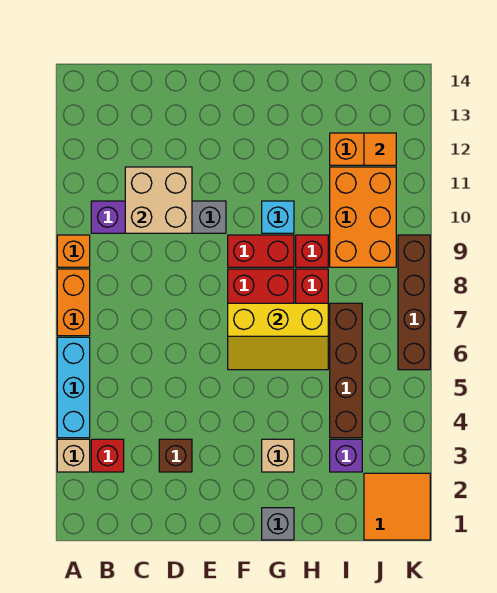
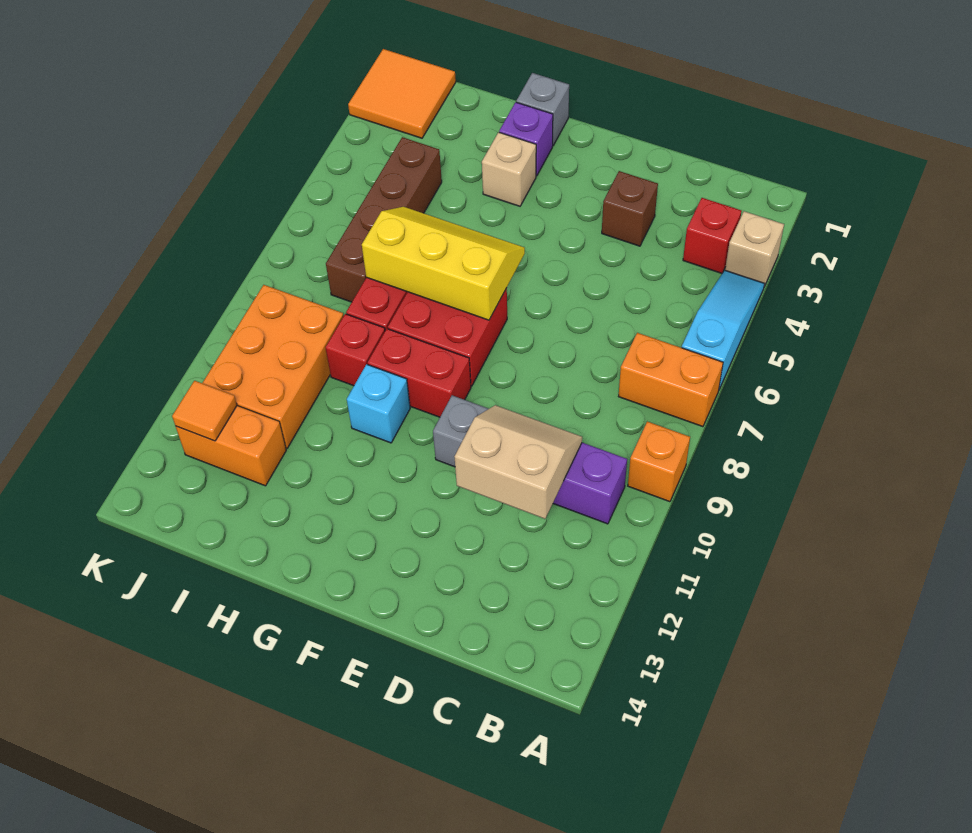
cyan 1x3 brick [57,337,90,438] -> cyan 1x3 slope [682,270,764,389]
orange 1x2 brick [57,269,90,336] -> orange 1x2 brick turned to [619,333,723,427]
tan 2x2 brick [125,167,192,233] -> tan 2x2 slope [454,405,582,519]
purple 1x1 brick [330,439,362,472] -> purple 1x1 brick moved to [499,102,553,176]
brown 1x4 brick [398,235,430,370] -> none

